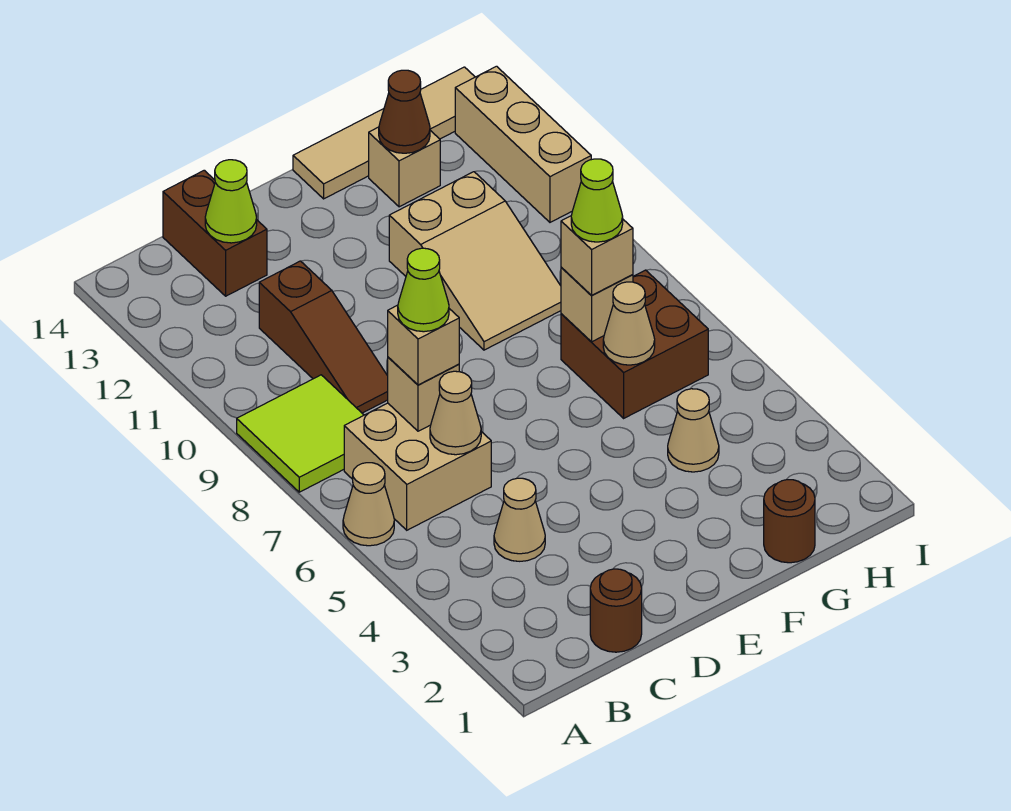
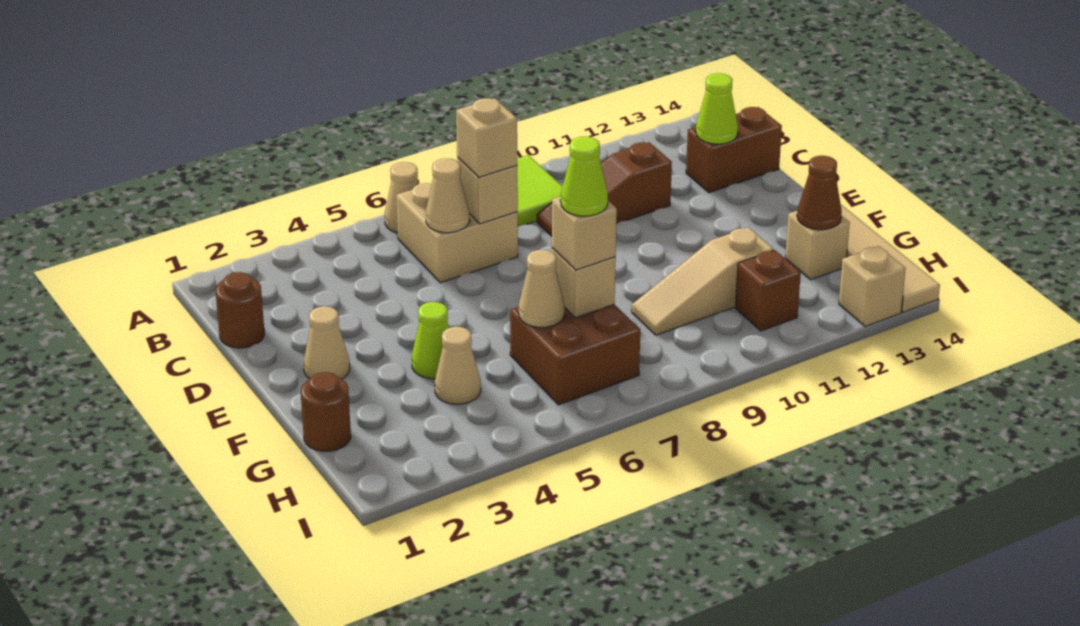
tan 1x1 cone [494,478,545,561] -> tan 1x1 cone moved to [304,306,350,379]
lime 1x1 cone [398,248,449,332] -> lime 1x1 cone moved to [412,302,449,379]
tan 2x3 slope [389,172,561,350] -> tan 1x3 slope [632,227,774,335]
none -> brown 1x1 brick [736,250,801,331]
tan 1x3 brick [455,66,591,222] -> tan 1x1 brick [839,246,906,327]

